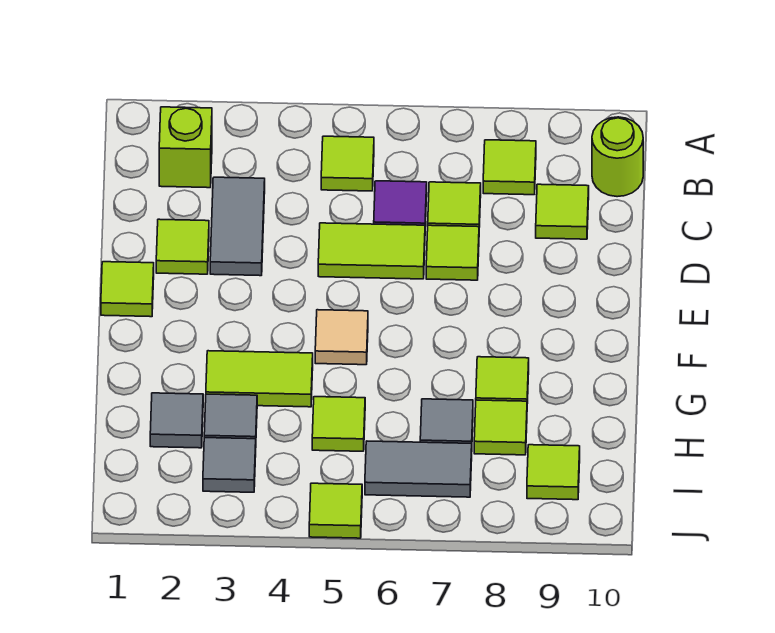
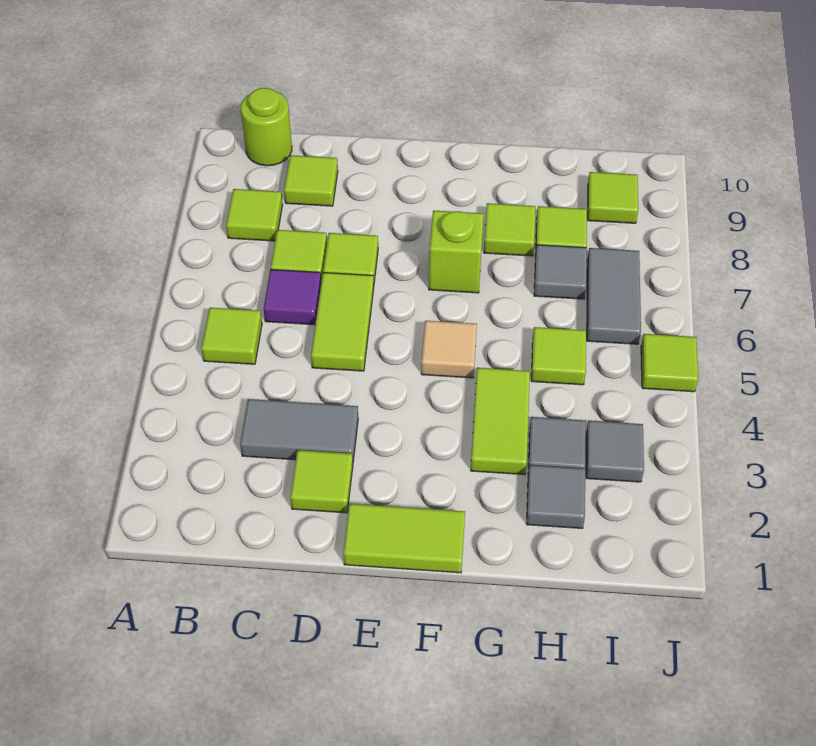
lime 1x1 brick [159,107,212,188] -> lime 1x1 brick moved to [429,210,484,293]
lime 1x1 tile [101,262,154,317] -> lime 1x2 tile [343,504,465,573]

